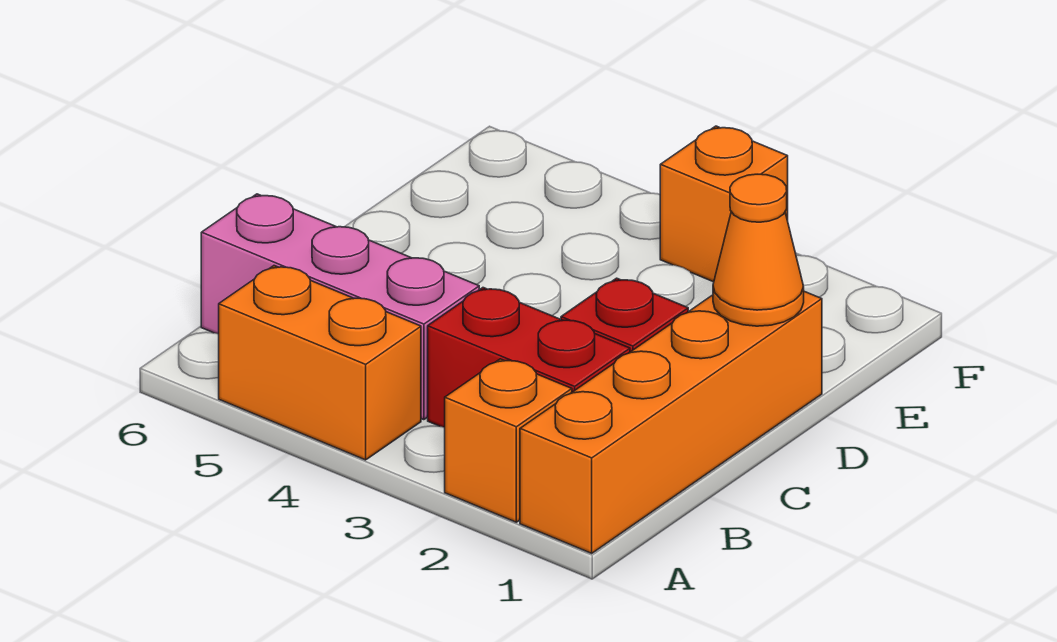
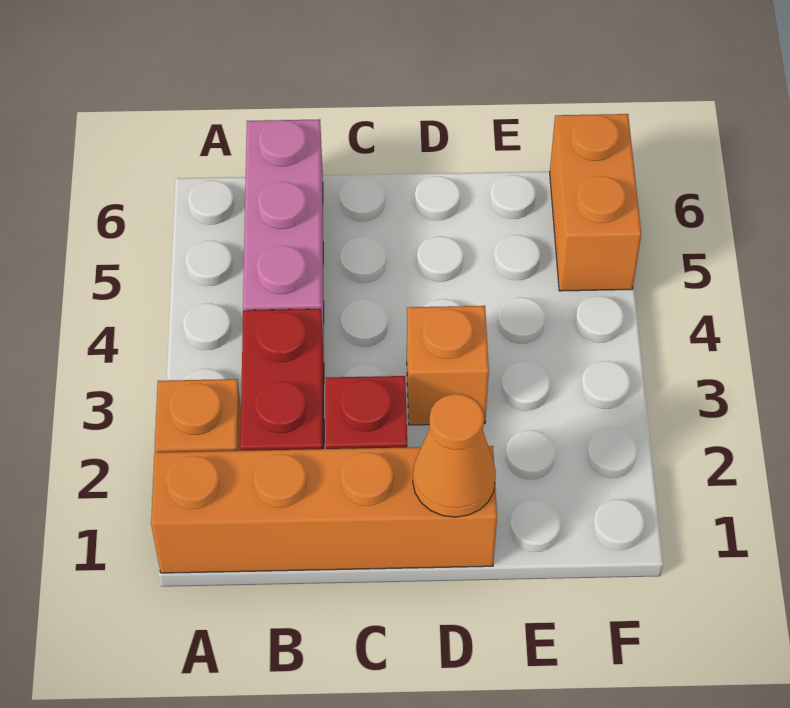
orange 1x2 brick [219,266,421,460] -> orange 1x2 brick moved to [550,114,641,291]
orange 1x1 brick [660,126,788,282] -> orange 1x1 brick moved to [407,306,489,425]

